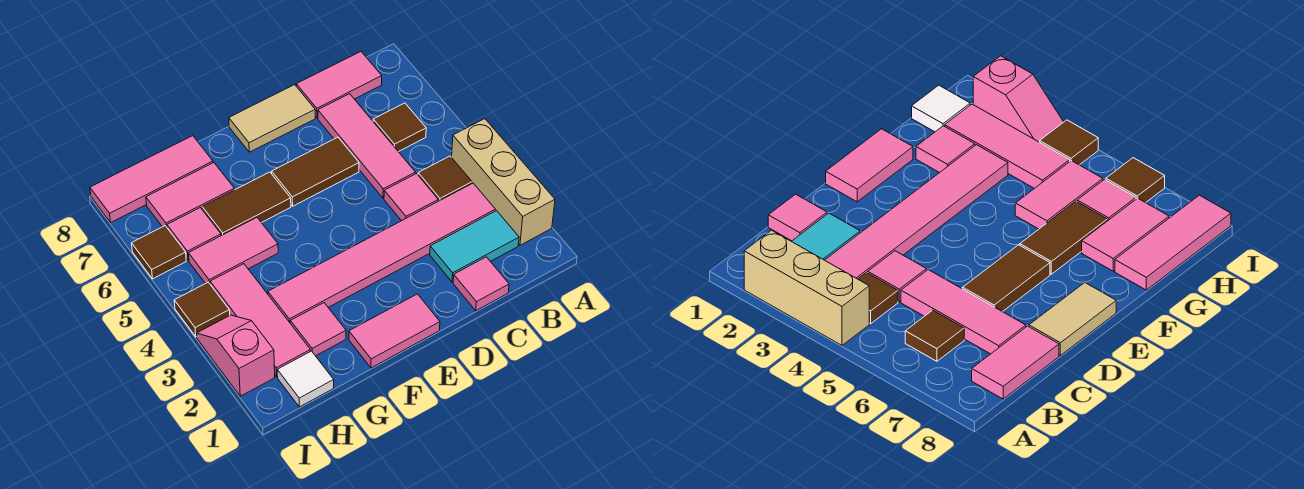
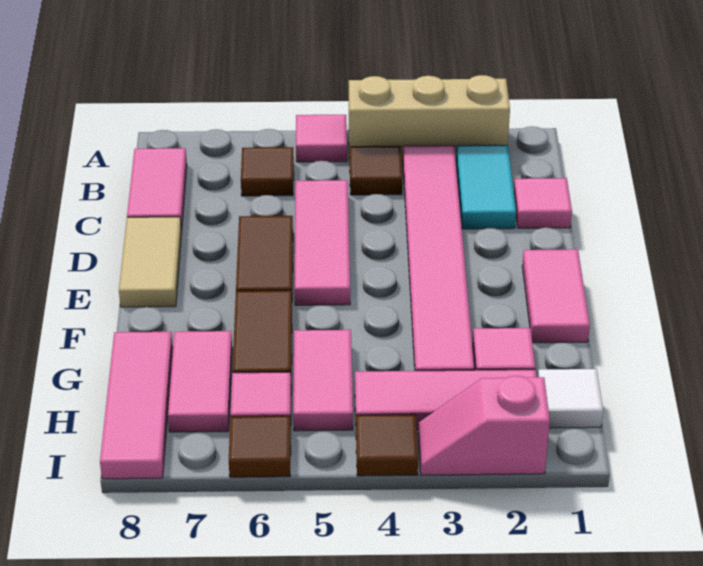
pink 1x1 tile [384,174,438,221] -> pink 1x1 tile moved to [296,115,347,162]
pink 1x3 tile [318,94,415,198] -> pink 1x3 tile turned to [294,180,350,305]

